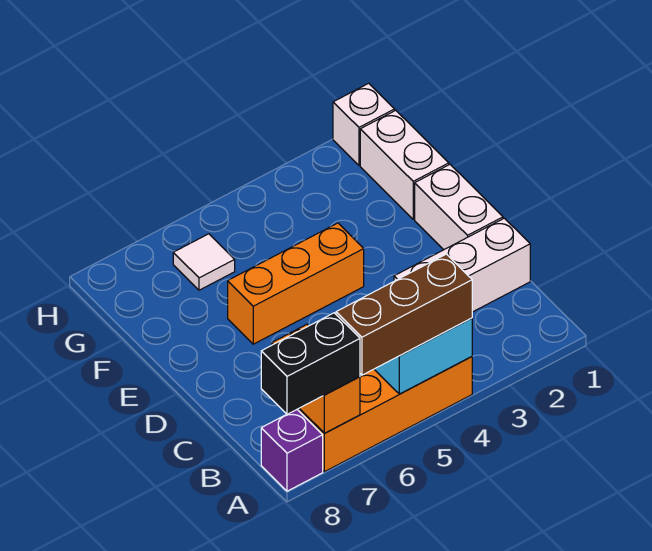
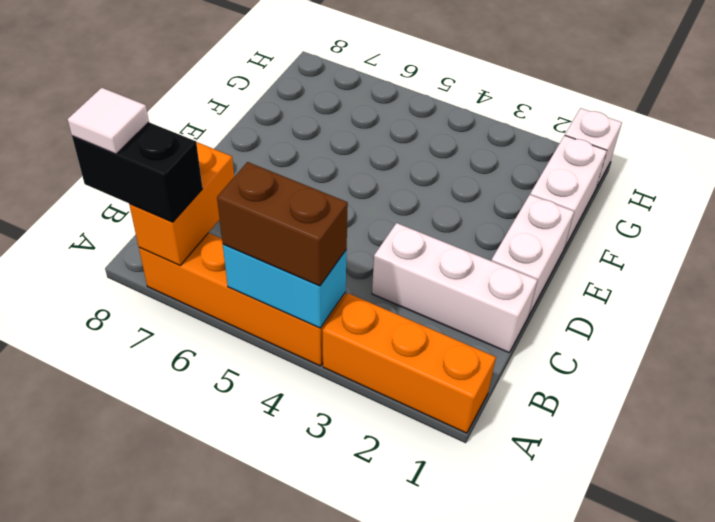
brown 1x3 brick [336,254,472,375] -> brown 1x2 brick [217,162,348,286]
purple 1x1 brick [261,410,323,491] -> none
orange 1x3 brick [228,223,364,344] -> orange 1x3 brick moved to [323,293,496,433]
white 1x1 tile [173,234,235,290] -> white 1x1 tile moved to [68,88,149,154]

